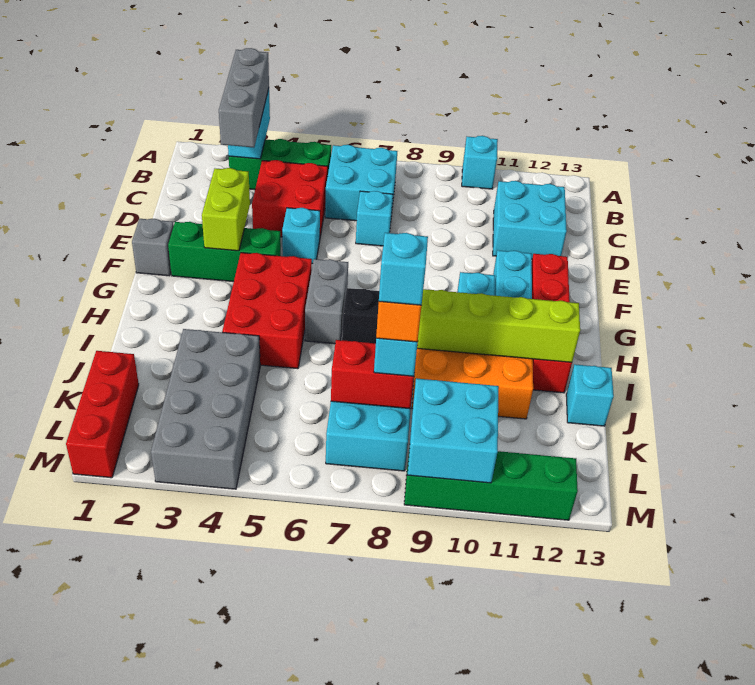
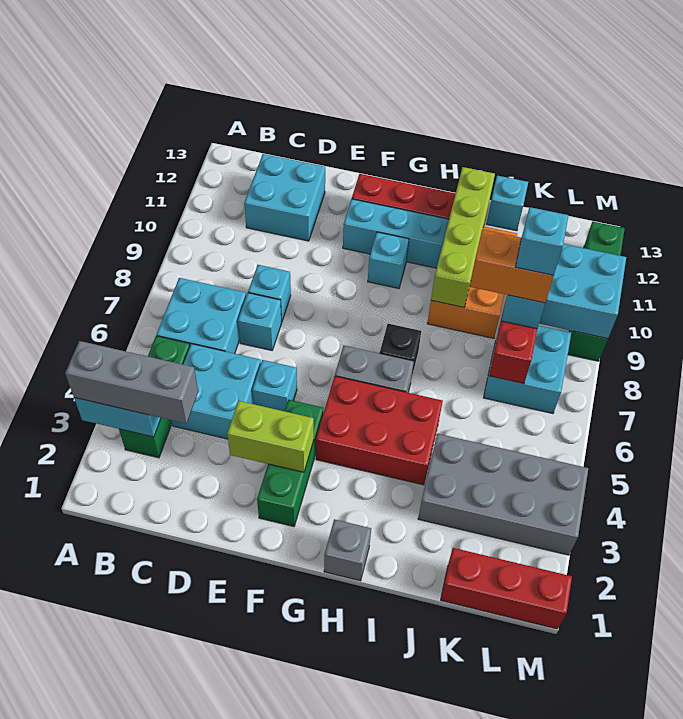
cyan 1x1 brick [462,136,498,189] -> cyan 1x1 brick moved to [248,265,291,322]
red 2x2 brick [252,160,328,237] -> cyan 2x2 brick [172,344,261,439]
grey 1x1 brick [132,219,174,276] -> grey 1x1 brick moved to [324,519,371,581]

